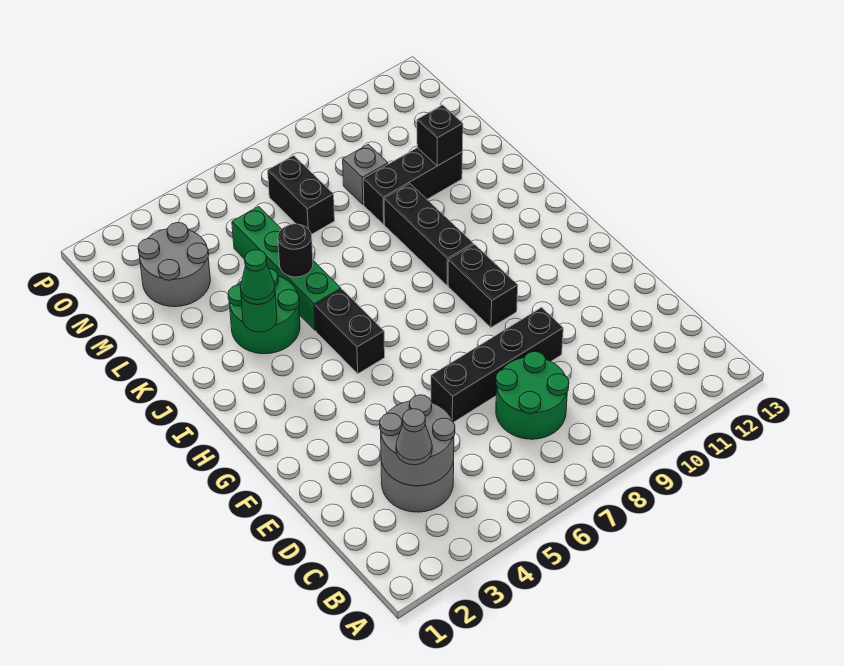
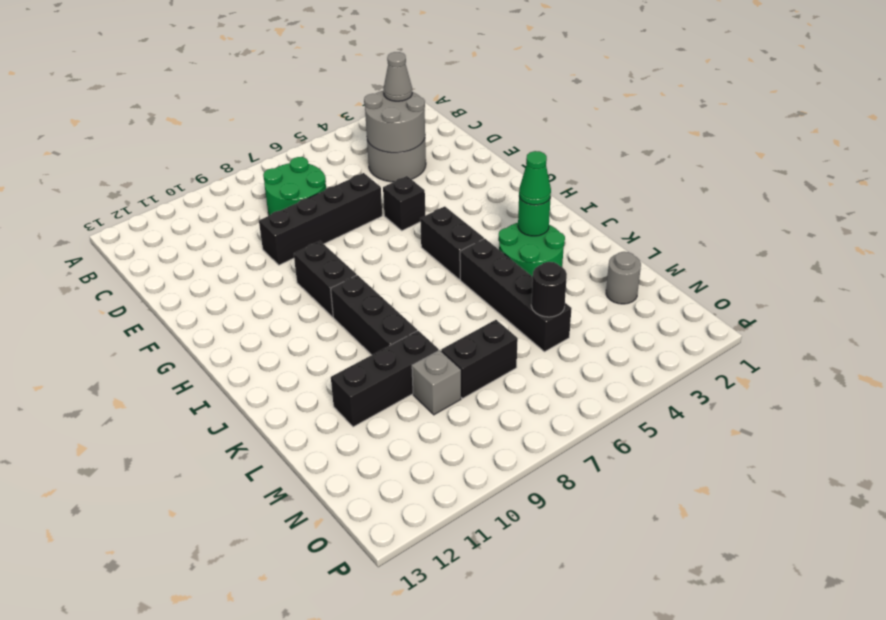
green 1x4 brick [232,206,341,331] -> black 1x4 brick [460,239,572,352]
black 1x1 round brick [278,224,313,277] -> black 1x1 round brick moved to [531,262,567,317]
black 1x1 brick [417,105,463,166] -> black 1x1 brick moved to [383,176,425,231]
grey 2x2 round brick [138,223,210,307] -> grey 1x1 round brick [606,252,641,304]
black 1x2 brick [268,155,335,235] -> black 1x2 brick turned to [441,320,518,399]

